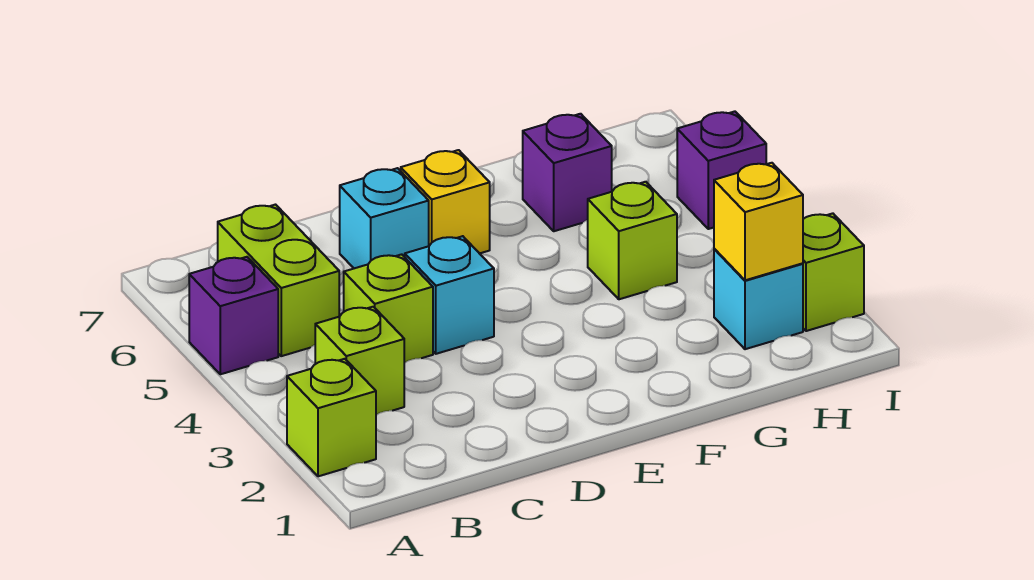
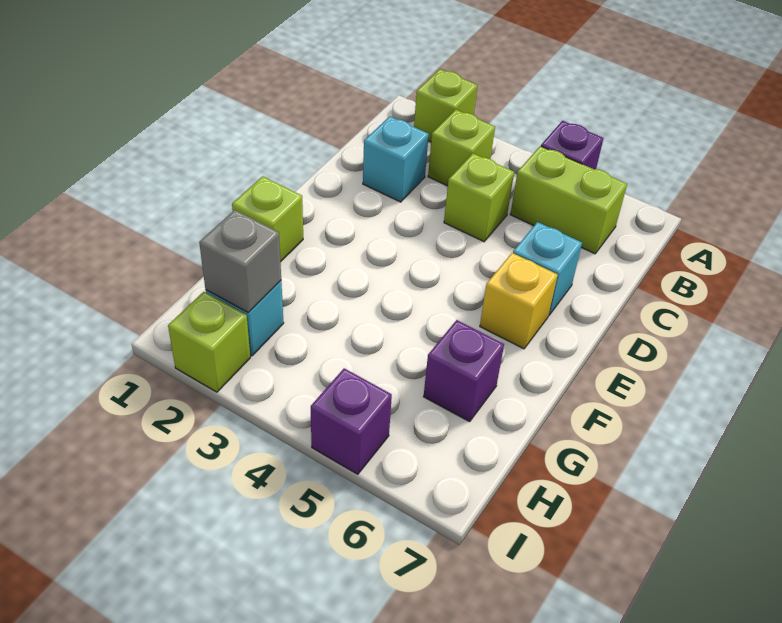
cyan 1x1 brick [405,236,494,354] -> cyan 1x1 brick moved to [363,116,429,202]
lime 1x1 brick [588,182,677,299] -> lime 1x1 brick moved to [232,176,303,262]
yellow 1x1 brick [714,163,803,280] -> grey 1x1 brick [199,210,281,313]

